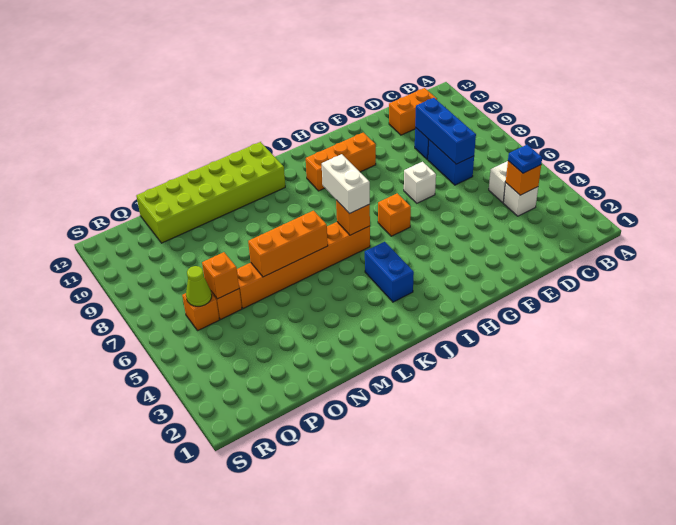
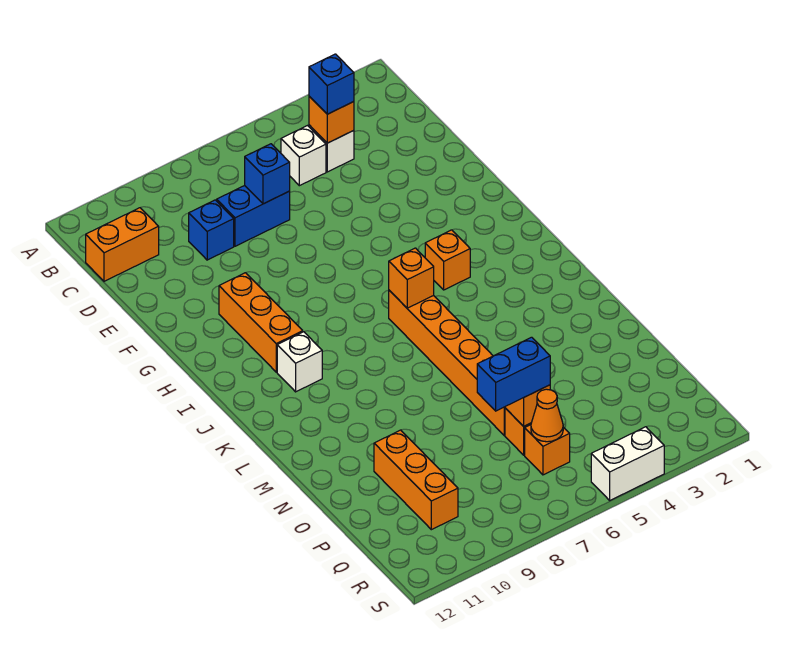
blue 1x1 plate [508,145,542,173] -> blue 1x1 brick [309,54,354,114]
orange 1x2 brick [389,88,437,135] -> orange 1x2 brick turned to [86,208,159,281]
blue 1x3 brick [415,98,476,164] -> blue 1x1 brick [245,144,290,204]
white 1x1 brick [404,162,436,203] -> white 1x1 brick moved to [277,332,322,392]
orange 1x1 brick [378,193,411,236] -> orange 1x1 brick moved to [425,230,470,290]
blue 1x2 brick [365,242,414,302] -> blue 1x2 brick moved to [477,337,550,411]
white 1x2 brick [322,154,370,214] -> white 1x2 brick moved to [591,427,664,500]
lime 2x6 brick [136,142,285,243] -> none
orange 1x3 brick [248,211,328,277] -> orange 1x3 brick moved to [374,430,458,530]
lime 1x1 cone [186,266,212,306] -> orange 1x1 cone [531,389,563,442]

